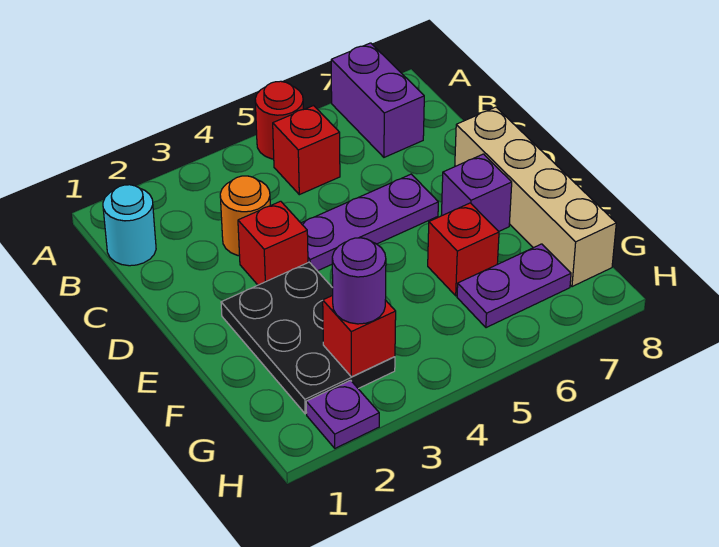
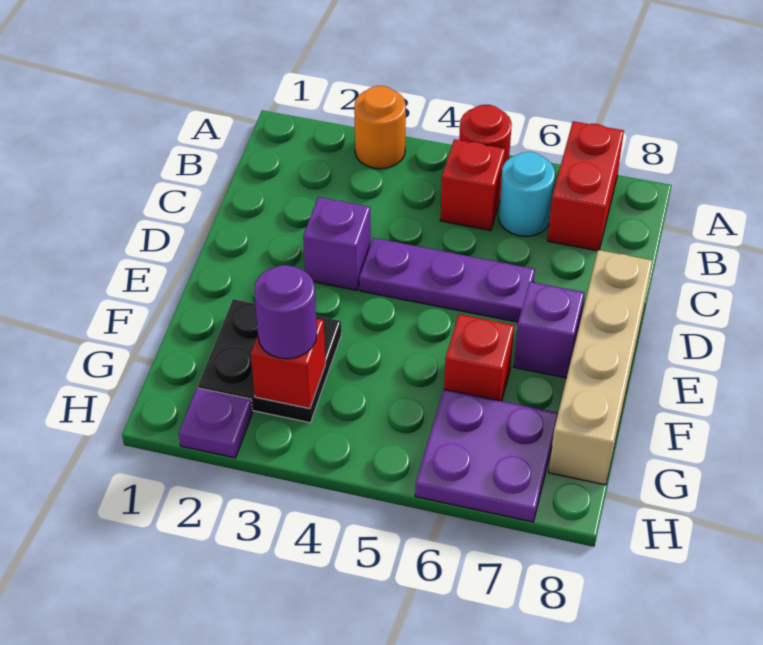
purple 1x2 brick [331,43,424,157] -> red 1x2 brick [548,121,624,251]
cyan 1x1 round brick [103,185,156,266] -> cyan 1x1 round brick moved to [499,152,555,237]
orange 1x1 round brick [220,176,270,256] -> orange 1x1 round brick moved to [354,86,406,169]
red 1x1 brick [238,201,308,285] -> purple 1x1 brick [303,197,371,290]
black 2x3 plate [221,262,395,414] -> black 2x2 plate [198,299,341,423]
purple 1x2 plate [457,244,571,328] -> purple 2x2 plate [415,390,558,522]

